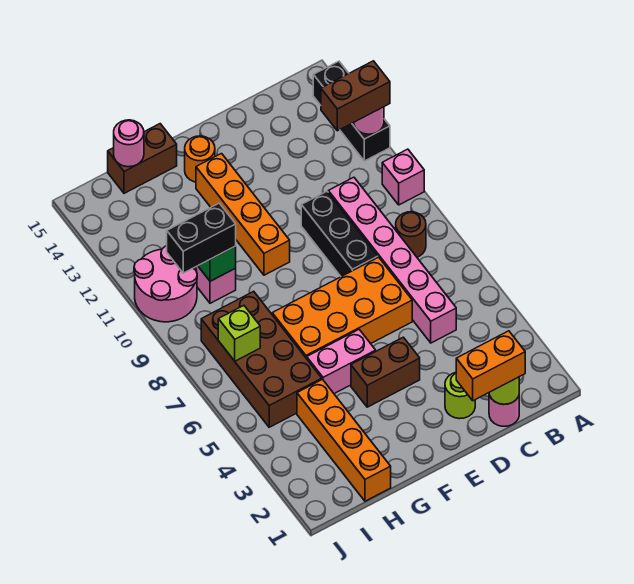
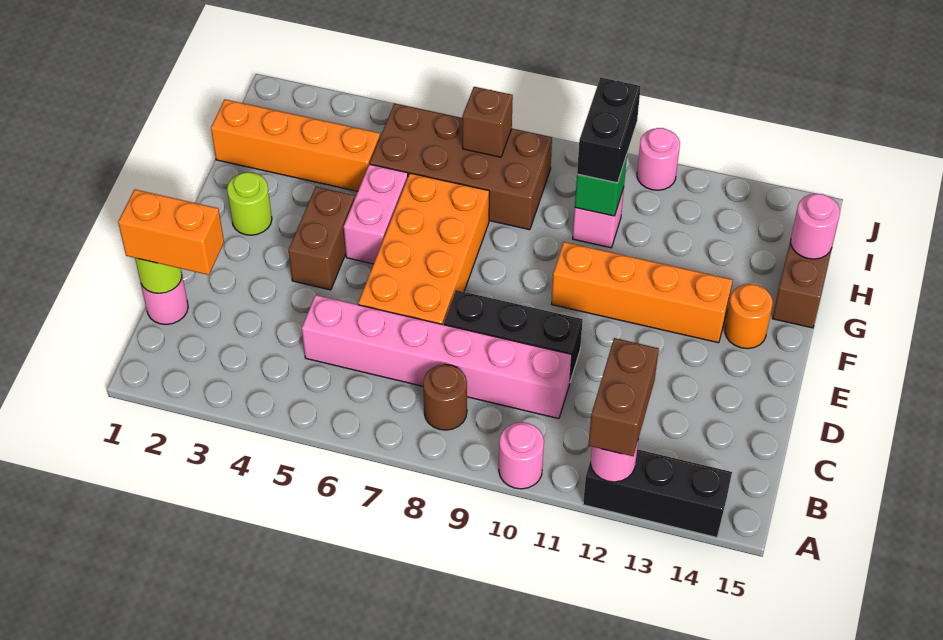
pink 1x1 brick [382,149,424,205] -> pink 1x1 round brick [499,422,544,489]
orange 1x2 brick [456,331,525,401] -> orange 1x2 brick turned to [118,189,224,275]
lime 1x1 round brick [445,373,475,419] -> lime 1x1 round brick moved to [227,172,272,235]
lime 1x1 brick [218,306,260,361] -> brown 1x1 brick [462,87,513,157]
pink 2x2 round brick [134,246,197,322] -> pink 1x1 round brick [637,128,680,190]

